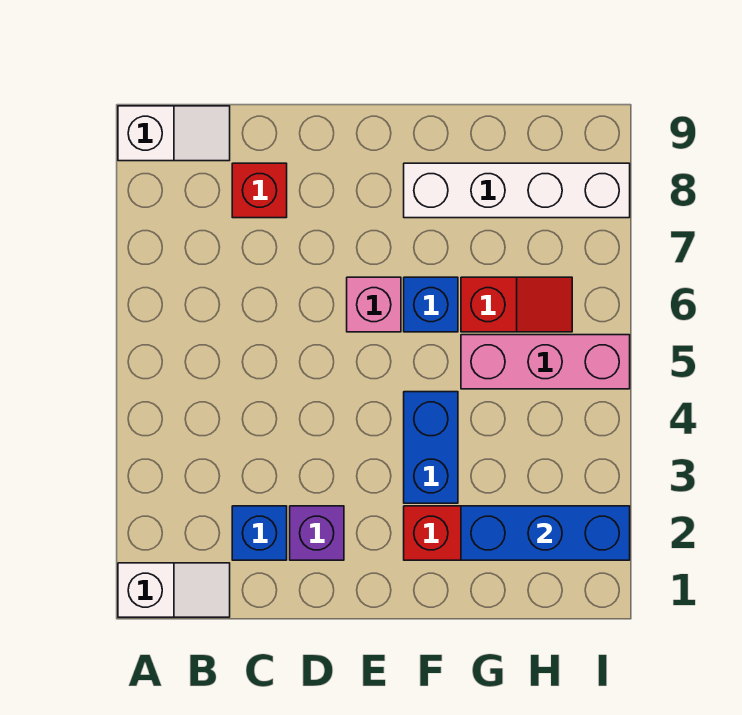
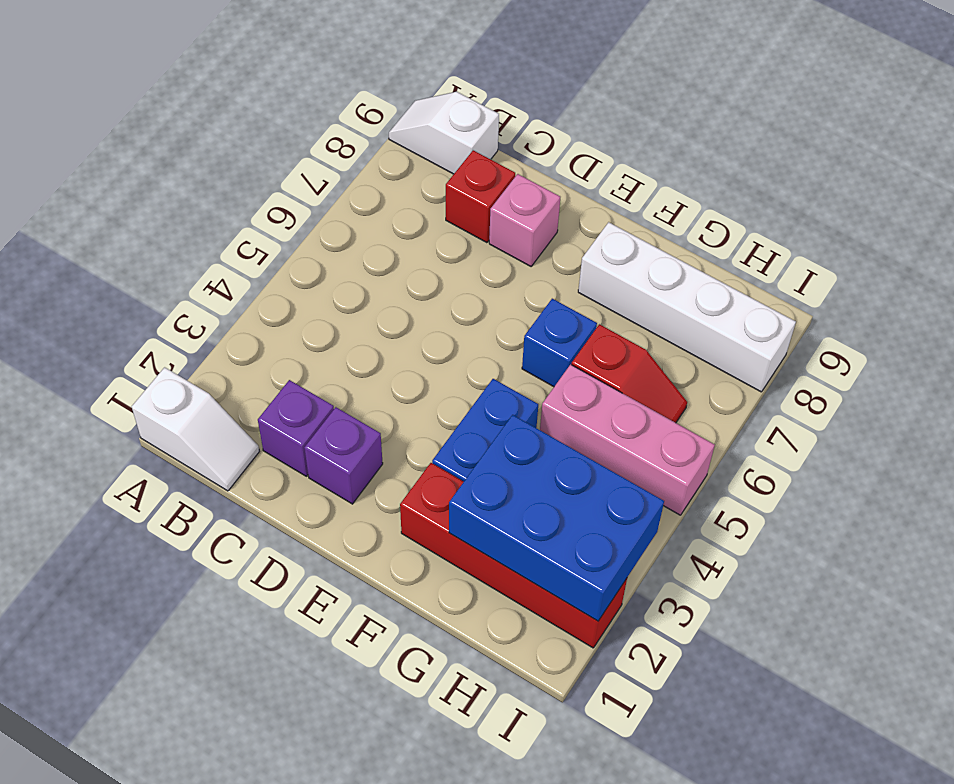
white 1x2 slope [118,106,230,161] -> white 1x2 slope turned to [389,92,499,174]
blue 1x1 brick [232,506,287,560] -> purple 1x1 brick [258,380,334,476]
pink 1x1 brick [347,277,401,332] -> pink 1x1 brick moved to [489,174,560,266]
blue 1x3 brick [461,506,630,560] -> blue 2x3 brick [449,415,664,621]

